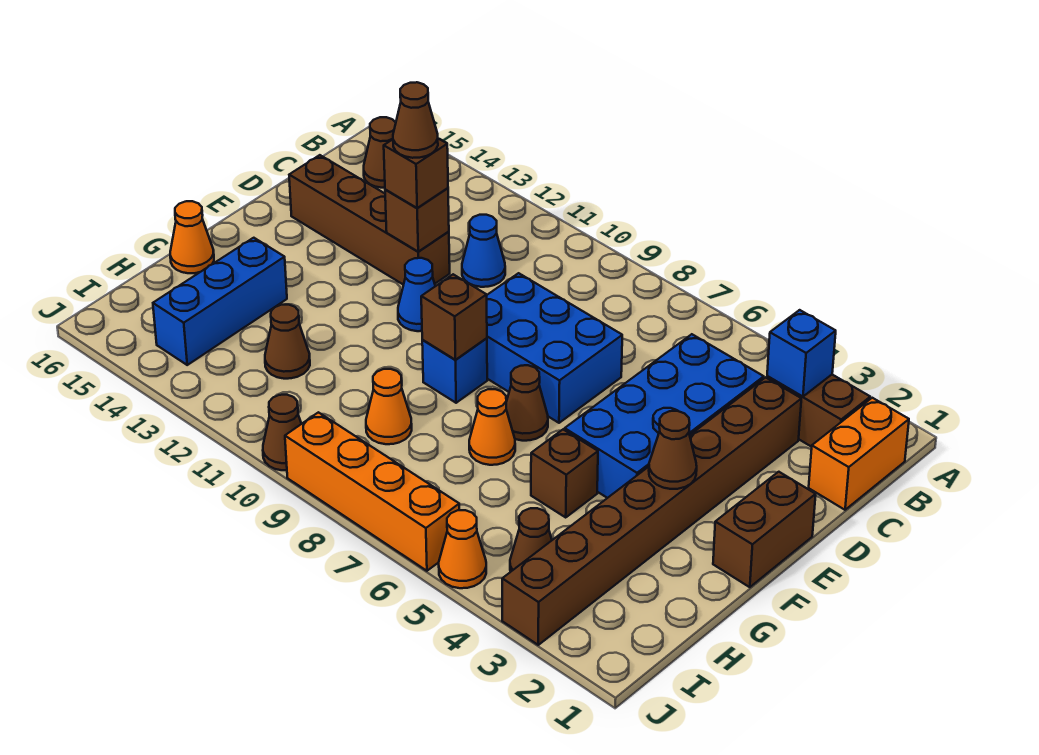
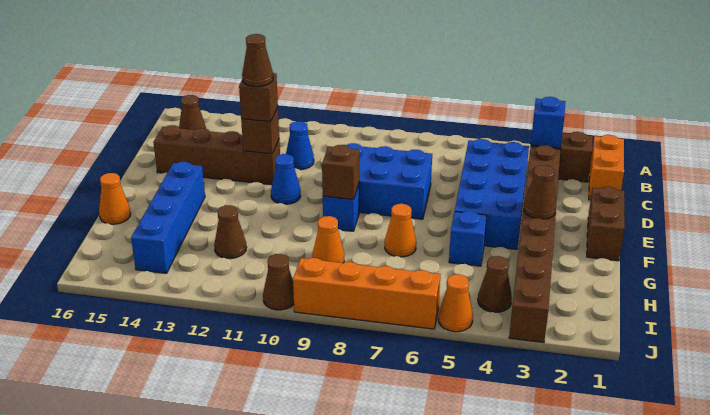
brown 1x1 cone [506,365,548,441] -> none
brown 1x1 brick [531,430,598,517] -> blue 1x1 brick [449,211,487,266]
blue 1x3 brick [153,238,287,365] -> blue 1x4 brick [131,162,205,273]

